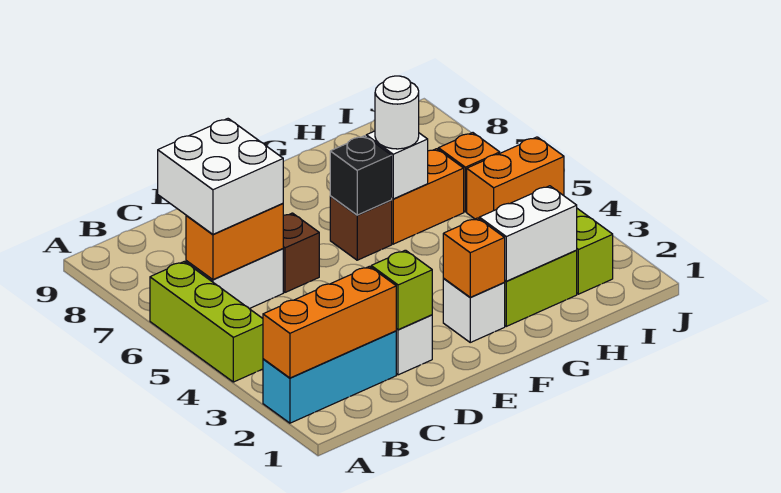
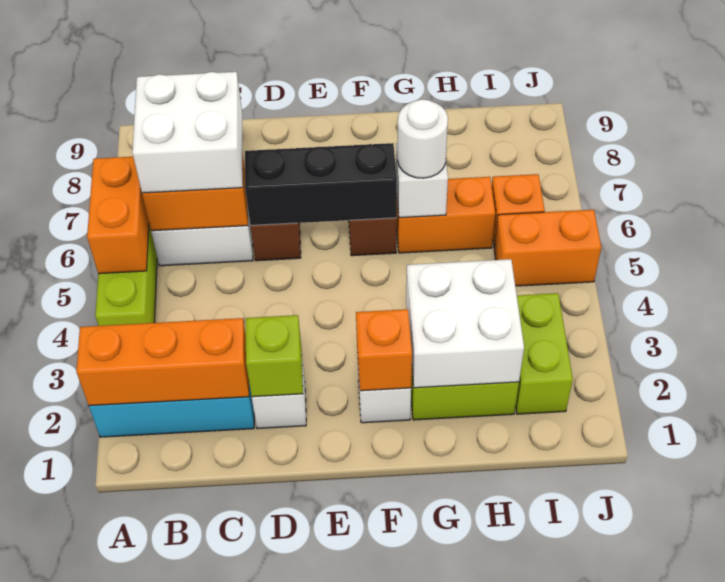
none -> orange 1x2 brick [87,157,149,274]
black 1x1 brick [330,136,392,215] -> black 1x3 brick [245,143,397,225]
white 1x2 brick [479,186,577,281] -> white 2x2 brick [406,259,524,388]

